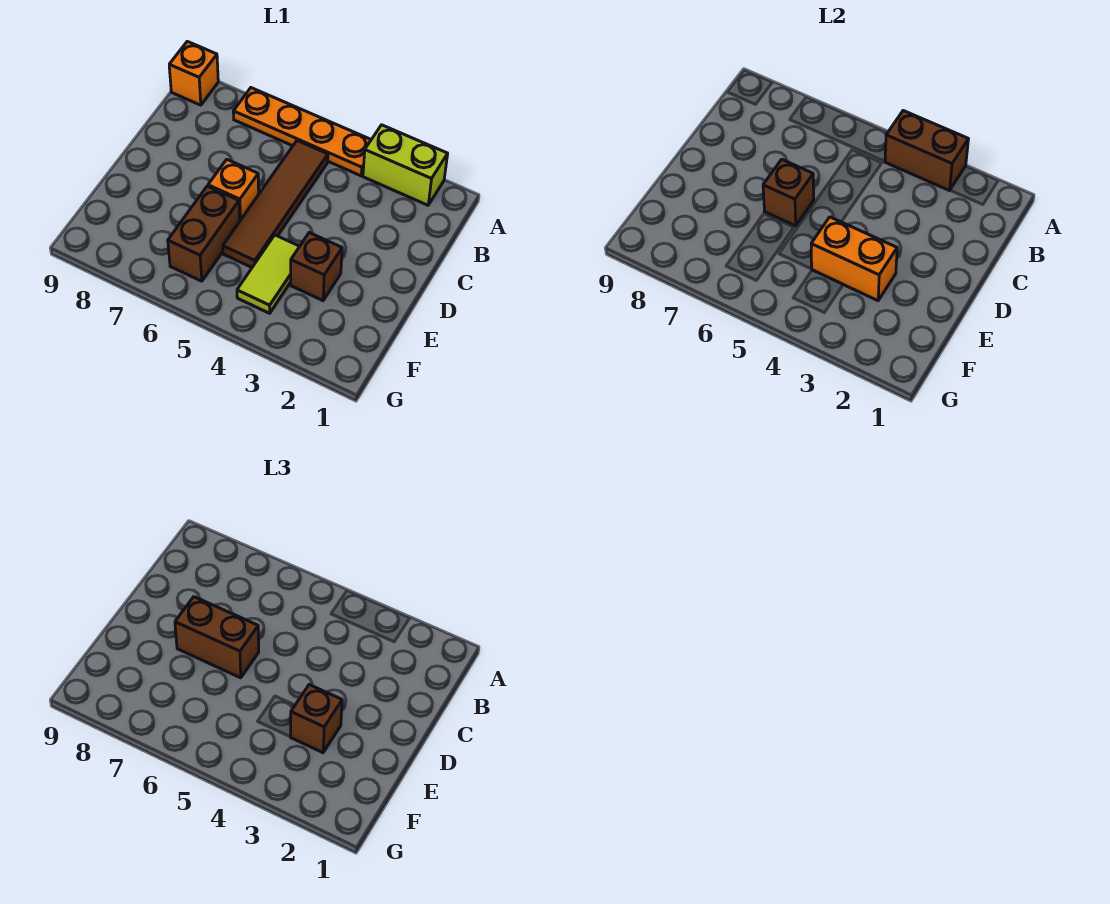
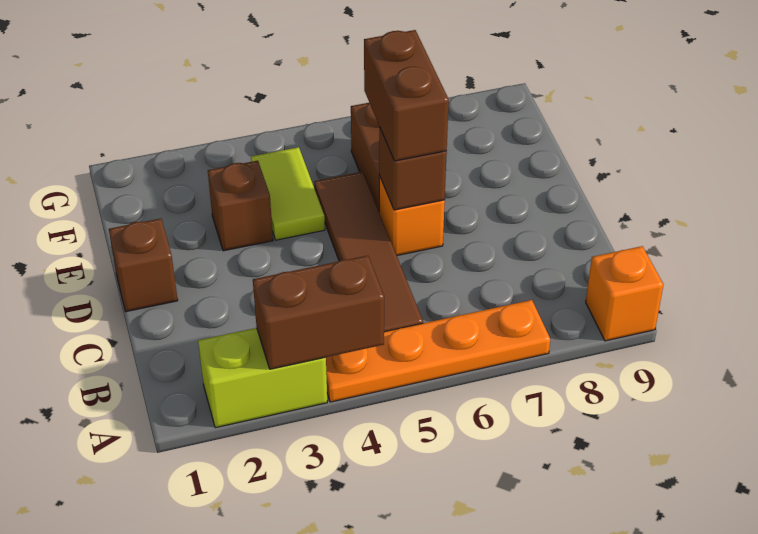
brown 1x2 brick [175,597,259,678] -> brown 1x2 brick turned to [364,30,449,161]
orange 1x2 brick [811,217,897,301] -> none
brown 1x1 brick [291,685,342,753] -> brown 1x1 brick moved to [109,219,178,312]

